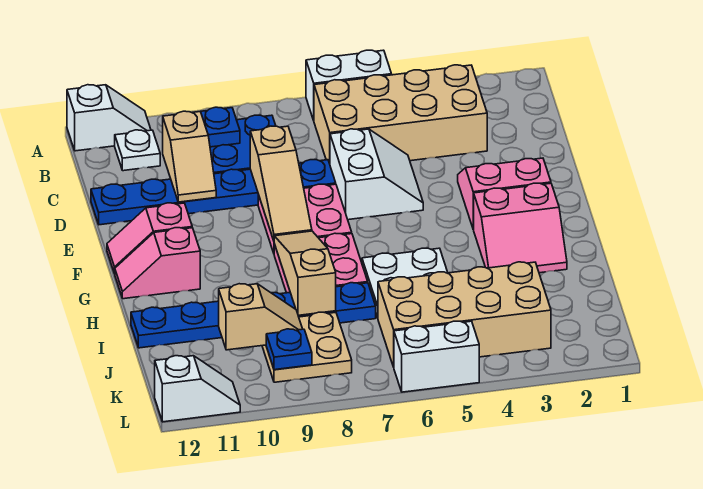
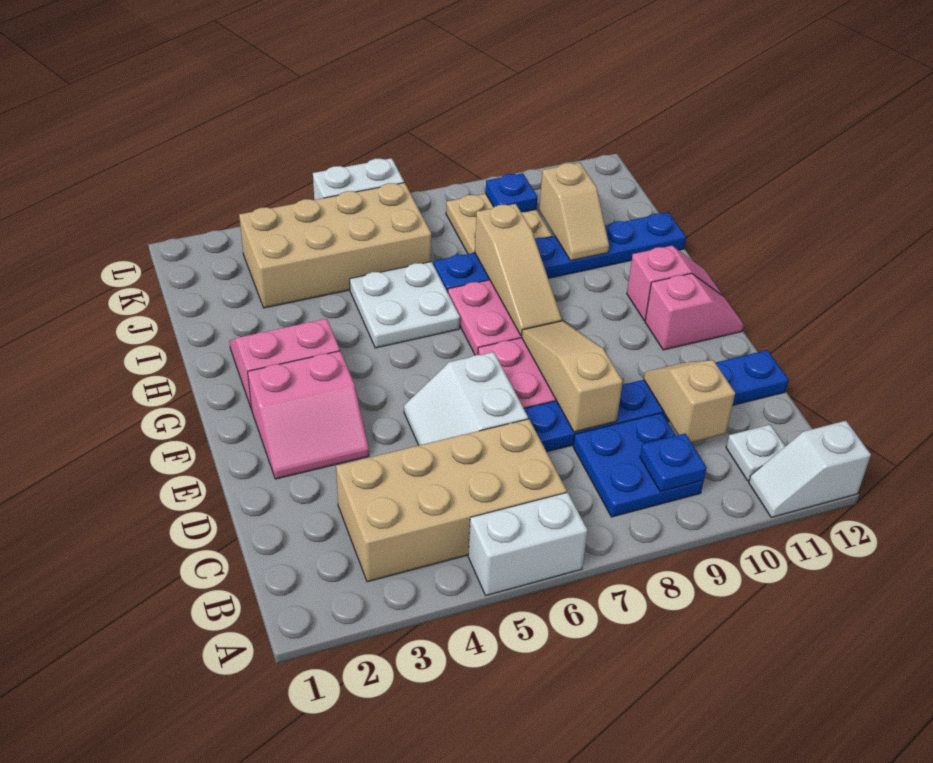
tan 1x2 slope [219,284,302,350] -> tan 1x2 slope turned to [539,163,609,261]
white 1x2 slope [155,356,240,422] -> none

